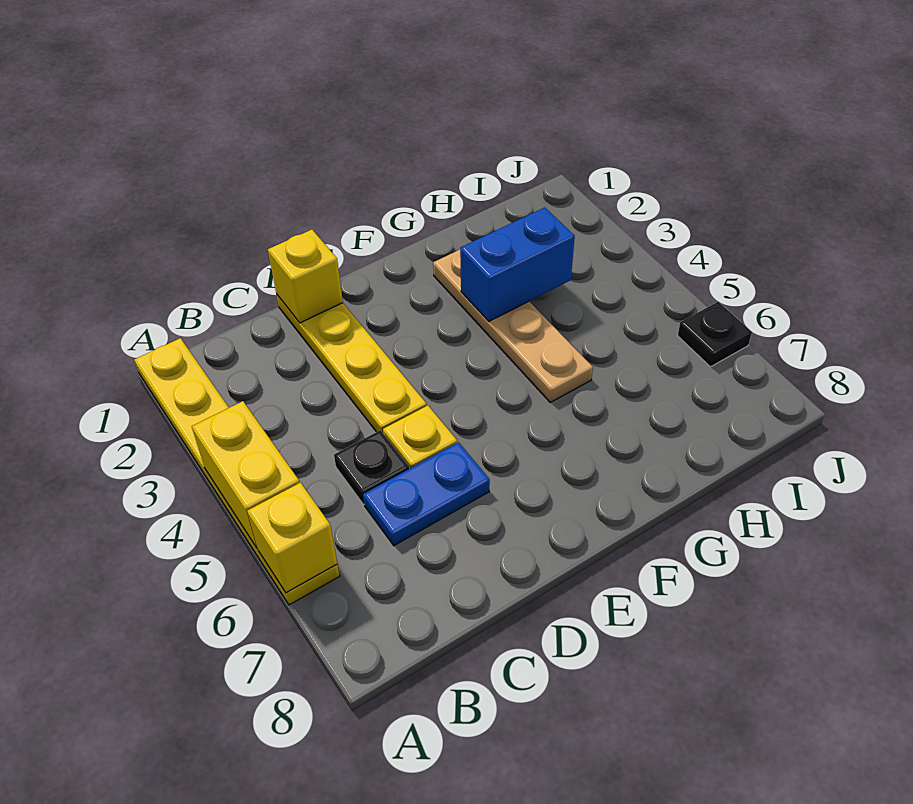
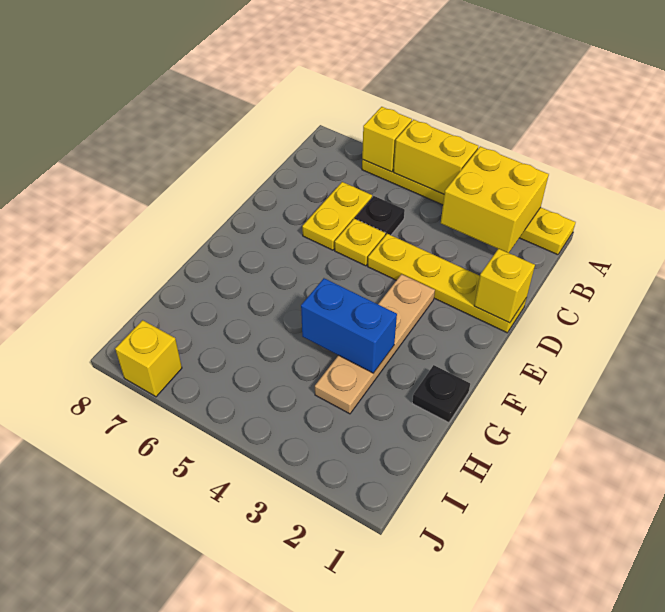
none -> yellow 2x2 brick [441,146,549,253]
blue 1x2 plate [363,442,490,546] -> yellow 1x2 plate [302,182,372,250]
tan 1x4 plate [433,250,593,402] -> tan 1x4 plate turned to [315,274,435,414]
blue 1x2 brick [460,207,575,321] -> blue 1x2 brick turned to [301,278,397,373]
black 1x1 plate [678,302,752,367] -> black 1x1 plate moved to [412,365,470,423]
none -> yellow 1x1 brick [115,320,182,397]

